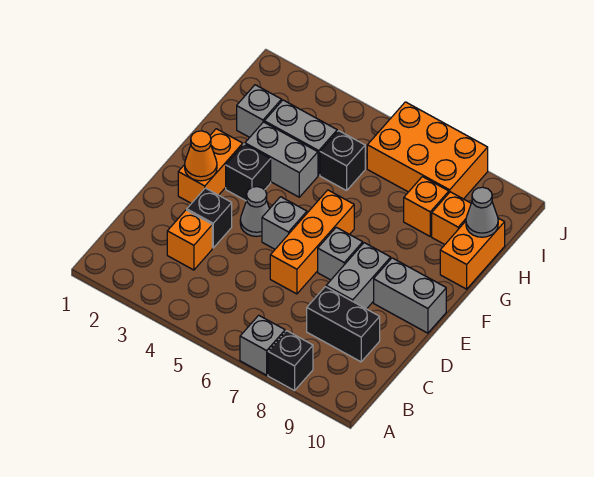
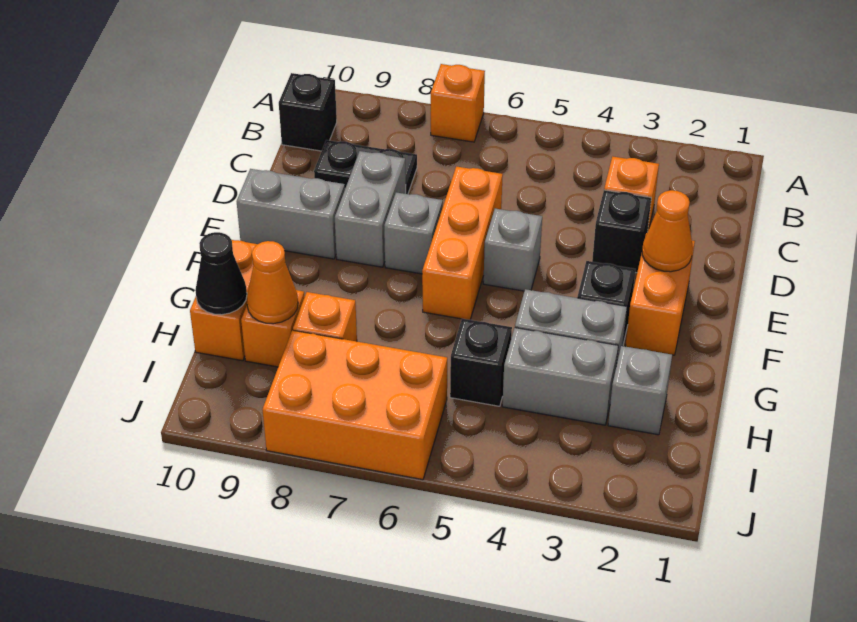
grey 1x1 brick [240,315,285,375] -> orange 1x1 brick [431,64,485,142]
black 1x1 brick [268,331,313,391] -> black 1x1 brick moved to [279,73,337,151]
black 1x2 brick [307,287,380,362] -> black 1x2 plate [314,140,417,194]
grey 1x1 cone [240,187,269,236] -> none
none -> orange 1x1 cone [247,241,298,324]
grey 1x1 cone [466,187,498,237] -> black 1x1 cone [195,232,247,315]

